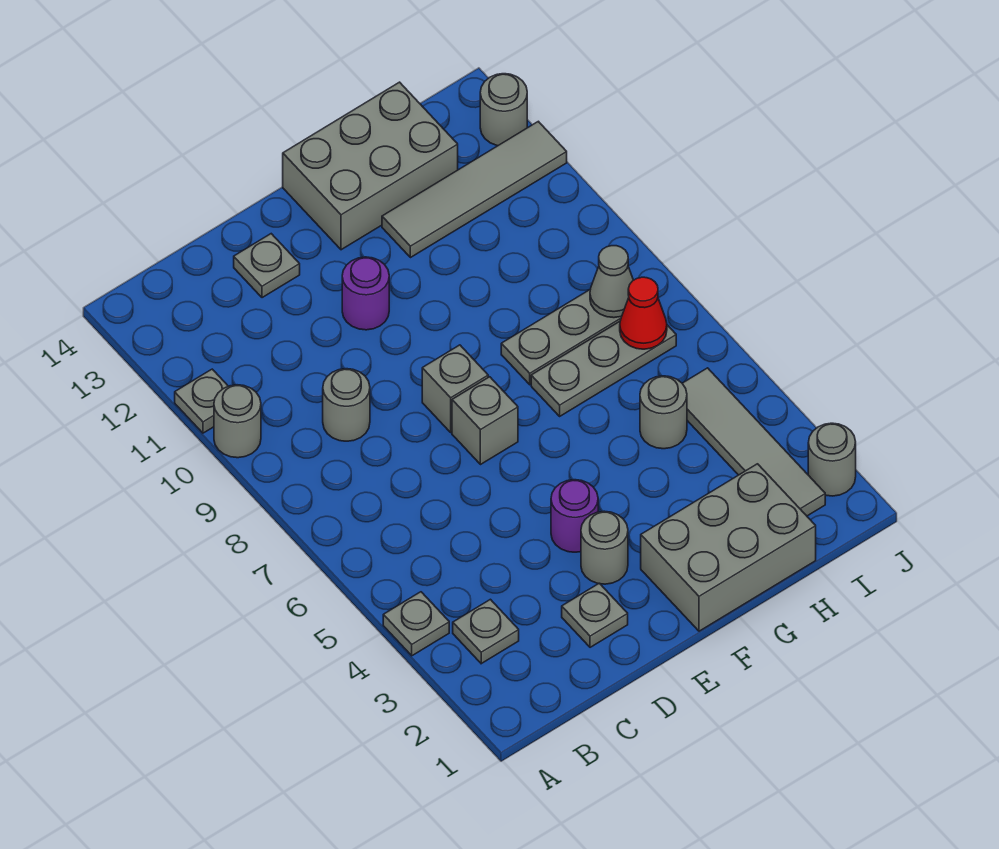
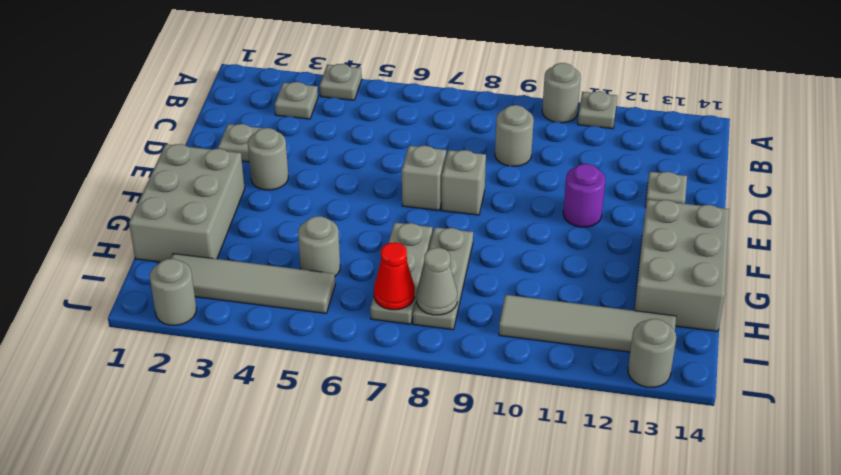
purple 1x1 round brick [551,480,598,552] -> none
grey 1x4 tile [382,121,567,258] -> grey 1x4 tile turned to [499,295,676,352]

